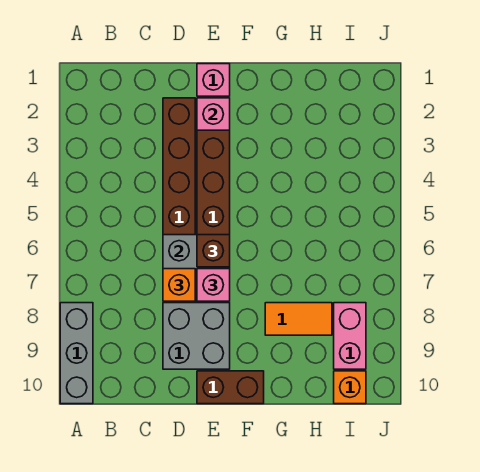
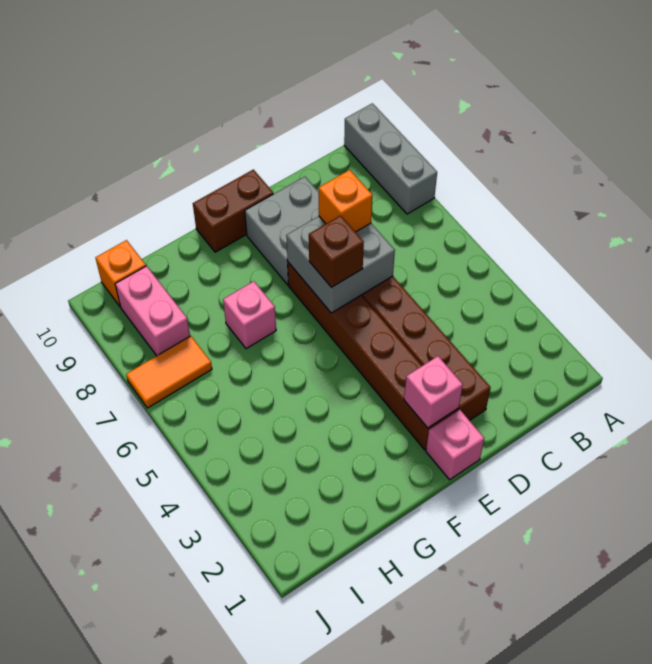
pink 1x1 brick [197,269,230,301] -> pink 1x1 brick moved to [223,281,276,349]
orange 1x2 tile [265,303,332,335] -> orange 1x2 tile moved to [126,336,212,408]

